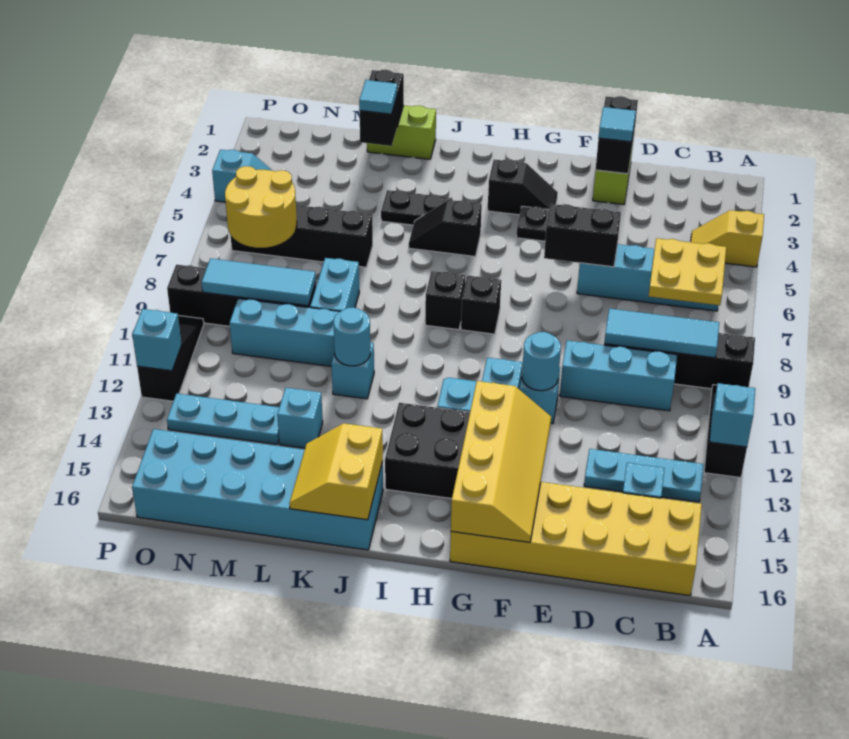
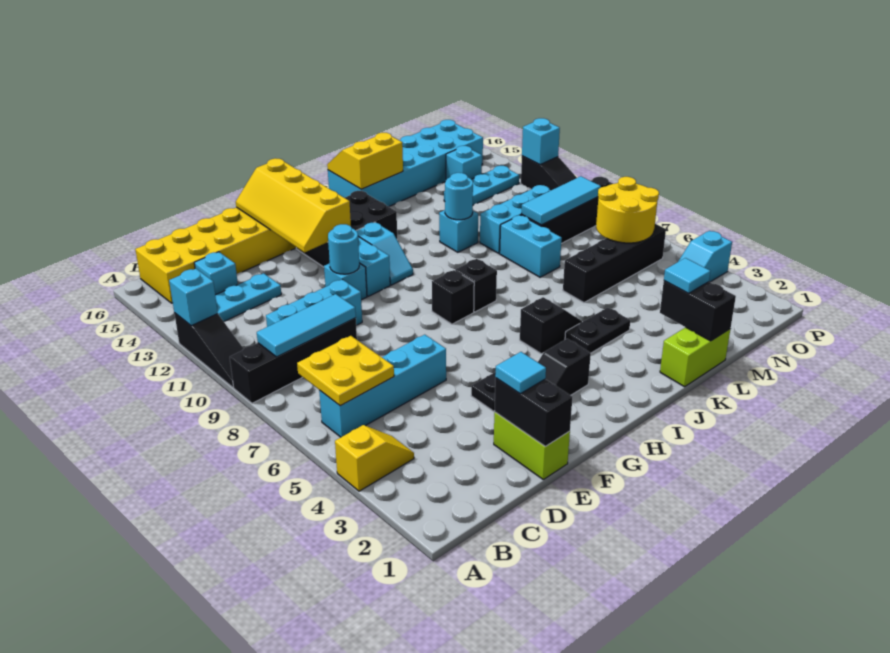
black 1x2 brick [544,204,621,267] -> none
yellow 2x2 slope [289,423,383,520] -> yellow 2x2 slope turned to [327,133,403,189]
cyan 1x1 brick [277,388,323,448] -> cyan 1x1 brick moved to [446,146,482,180]

